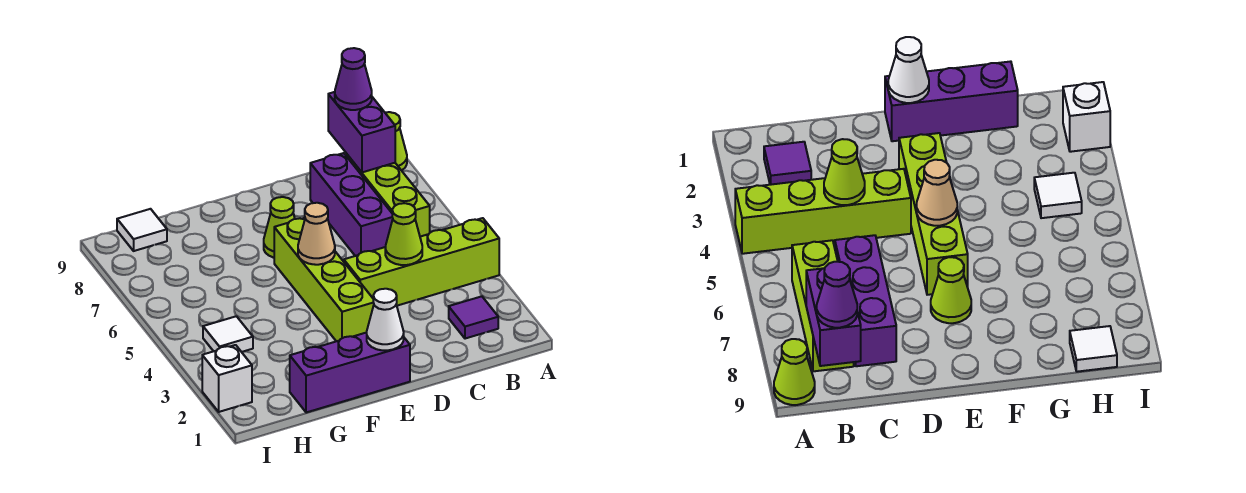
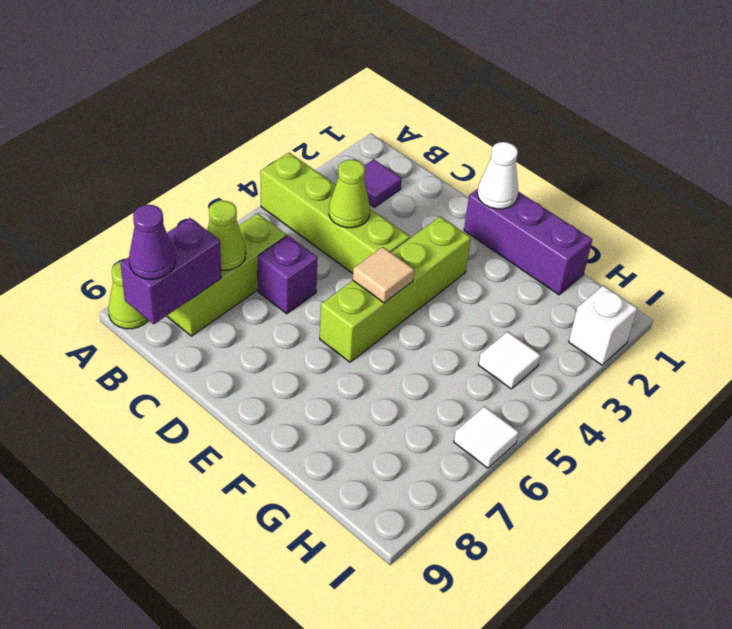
purple 1x3 brick [310,153,393,256] -> purple 1x1 brick [258,236,318,314]
tan 1x1 cone [298,203,335,265] -> tan 1x1 tile [353,247,414,303]
lime 1x1 cone [264,197,295,258] -> lime 1x1 cone moved to [207,201,246,270]
white 1x1 tile [117,209,167,251] -> white 1x1 tile moved to [454,406,519,468]

